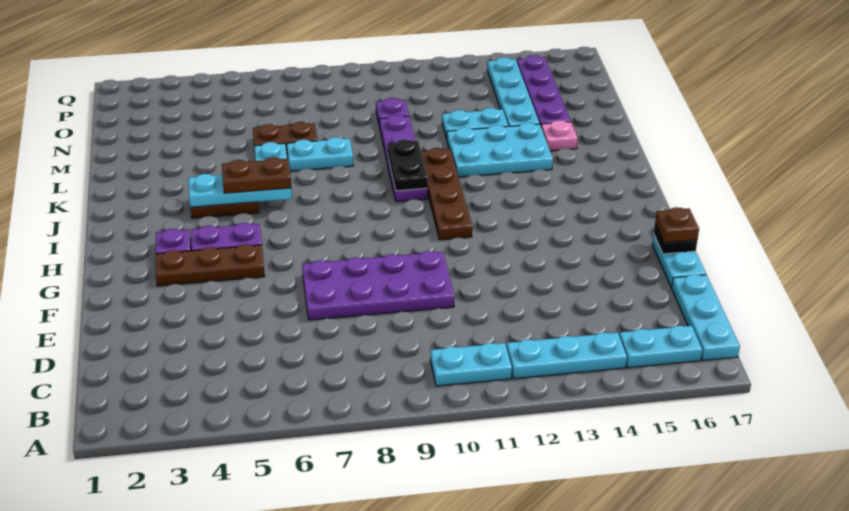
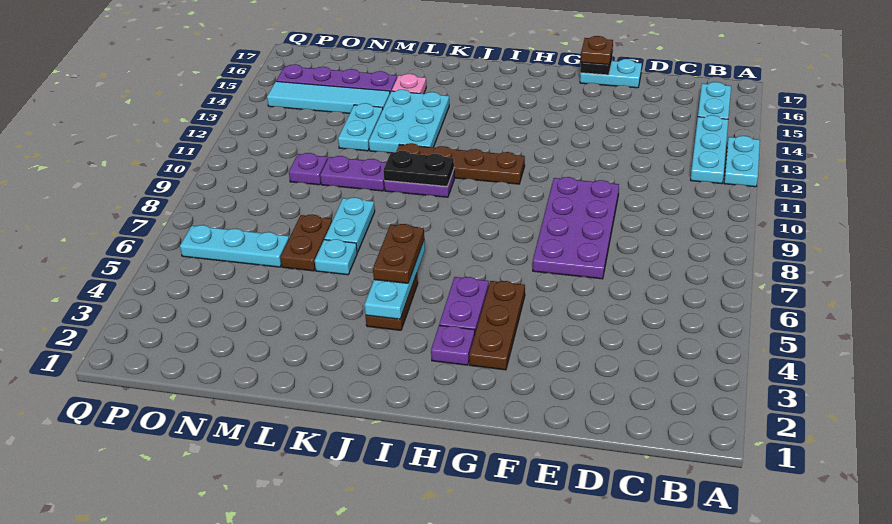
cyan 1x2 plate [430,343,512,386] -> cyan 1x2 plate moved to [724,136,760,187]
cyan 1x3 plate [672,274,740,360] -> cyan 1x3 plate moved to [180,225,289,267]
cyan 1x4 plate [487,57,540,126] -> cyan 1x4 tile [267,81,390,113]

